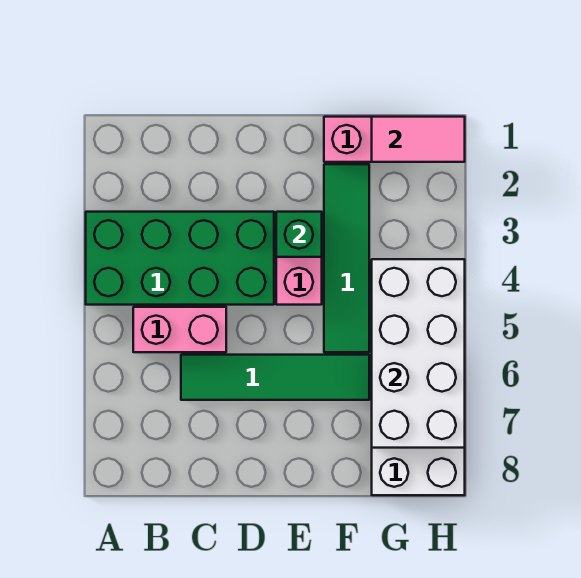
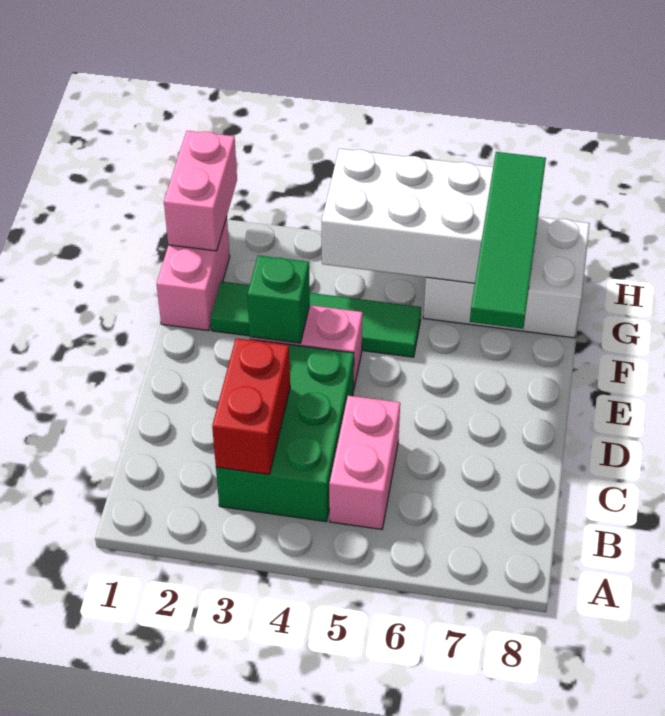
green 2x4 brick [86,212,274,305] -> green 2x3 brick [216,339,354,522]
none -> red 1x2 brick [212,338,290,475]
green 1x4 tile [181,355,369,400] -> green 1x4 tile moved to [470,152,546,329]
pink 1x2 tile [372,117,465,162] -> pink 1x2 brick [164,131,237,251]

